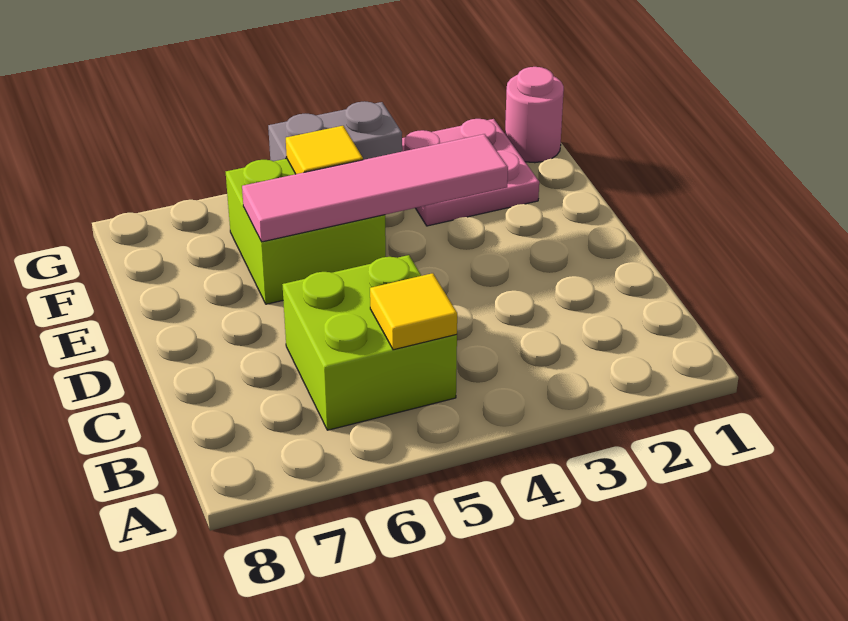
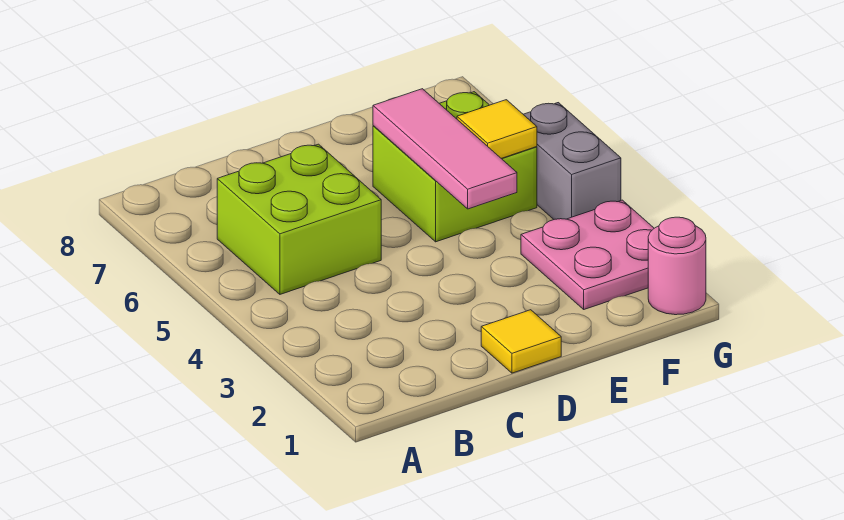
yellow 1x1 tile [370,273,457,350] -> yellow 1x1 tile moved to [481,310,561,373]
pink 1x4 tile [242,134,508,242] -> pink 1x3 tile [373,89,517,209]

